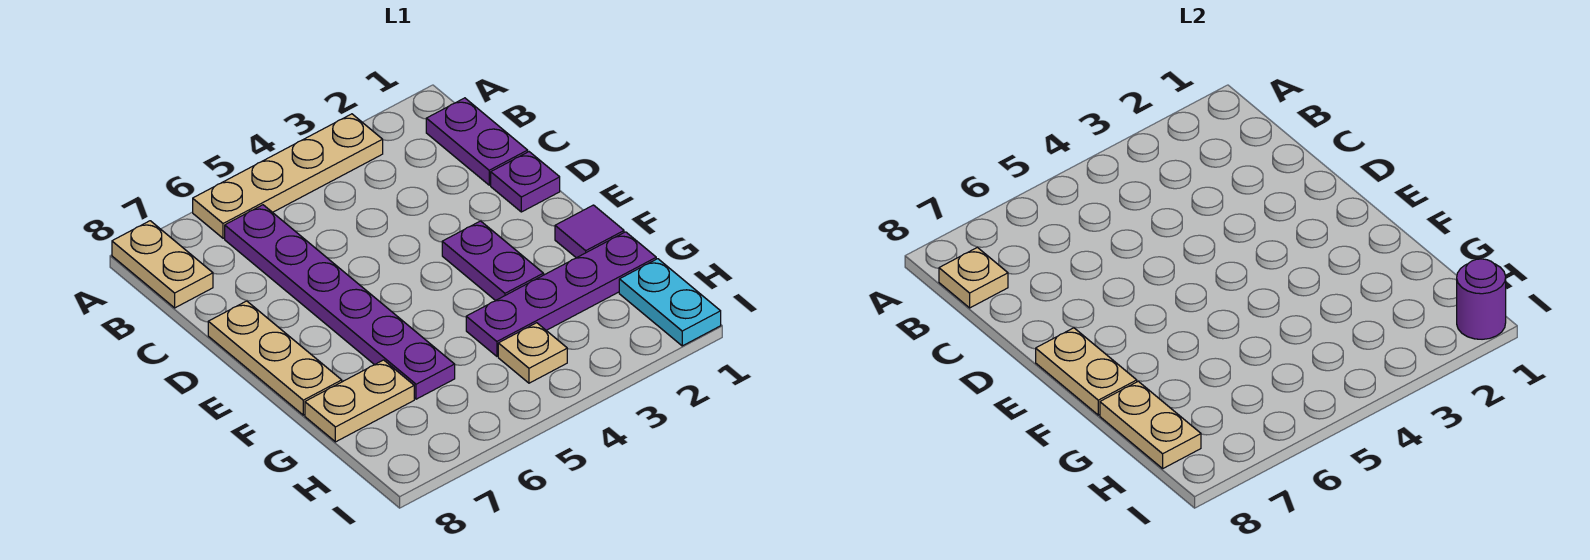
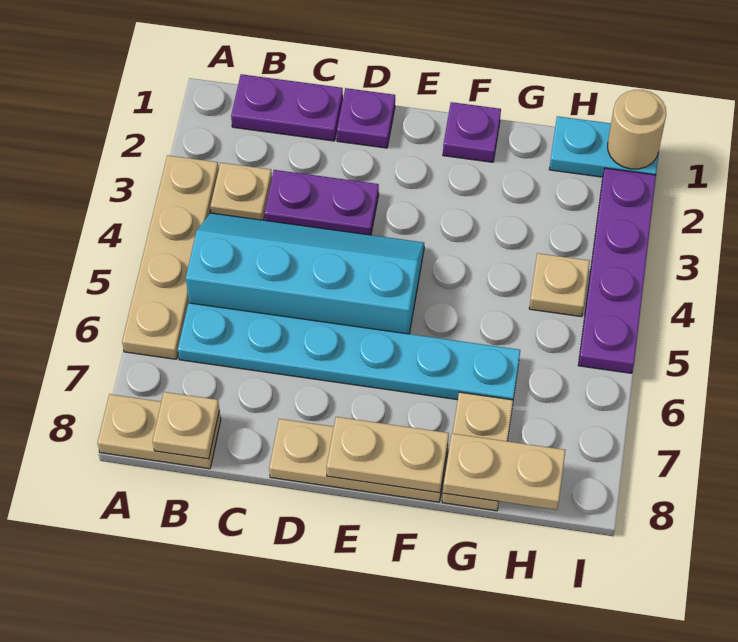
none -> tan 1x1 plate [211,163,272,220]
none -> cyan 2x4 slope [186,213,424,334]
purple 1x6 plate [225,205,455,399] -> cyan 1x6 plate [178,303,520,400]
purple 1x2 plate [442,221,543,301] -> purple 1x2 plate moved to [264,170,379,235]
purple 1x1 tile [555,205,624,258] -> purple 1x1 plate [443,102,501,162]
purple 1x4 plate [466,232,656,356] -> purple 1x4 plate moved to [578,168,656,373]
purple 1x1 round brick [1457,259,1506,339] -> tan 1x1 round brick [608,90,666,169]

